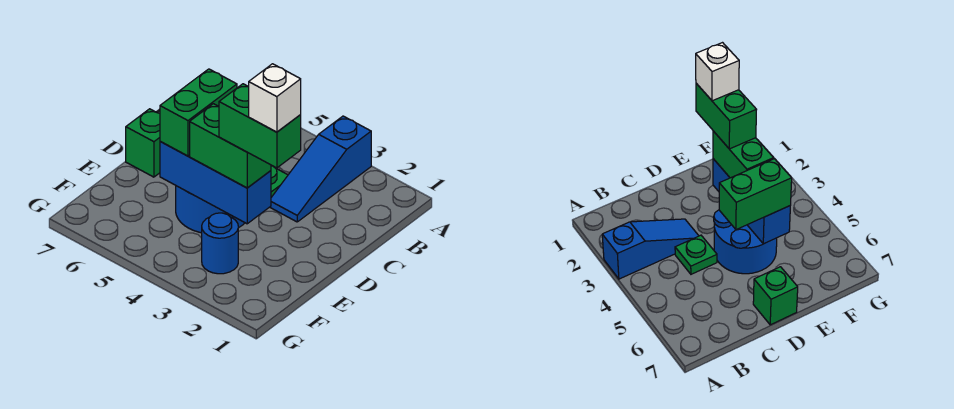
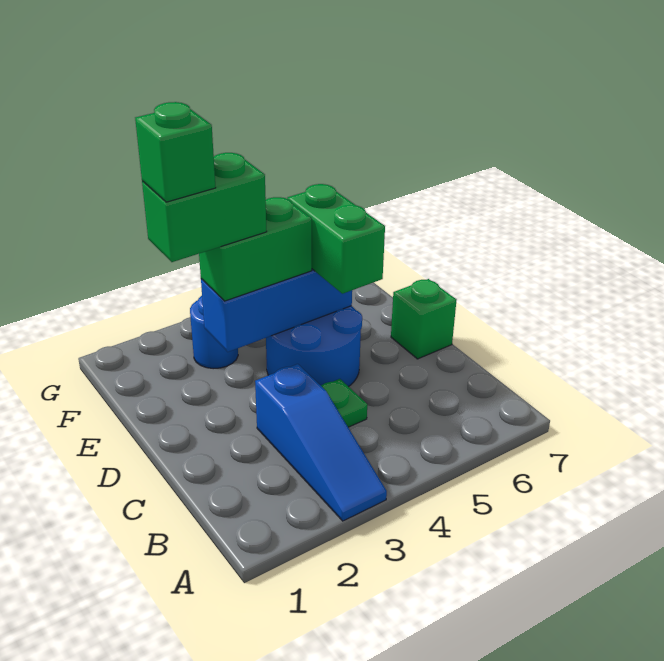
blue 1x3 slope [270,116,371,222] -> blue 1x3 slope turned to [255,364,387,521]
white 1x1 brick [249,64,301,132] -> green 1x1 brick [135,102,216,202]

